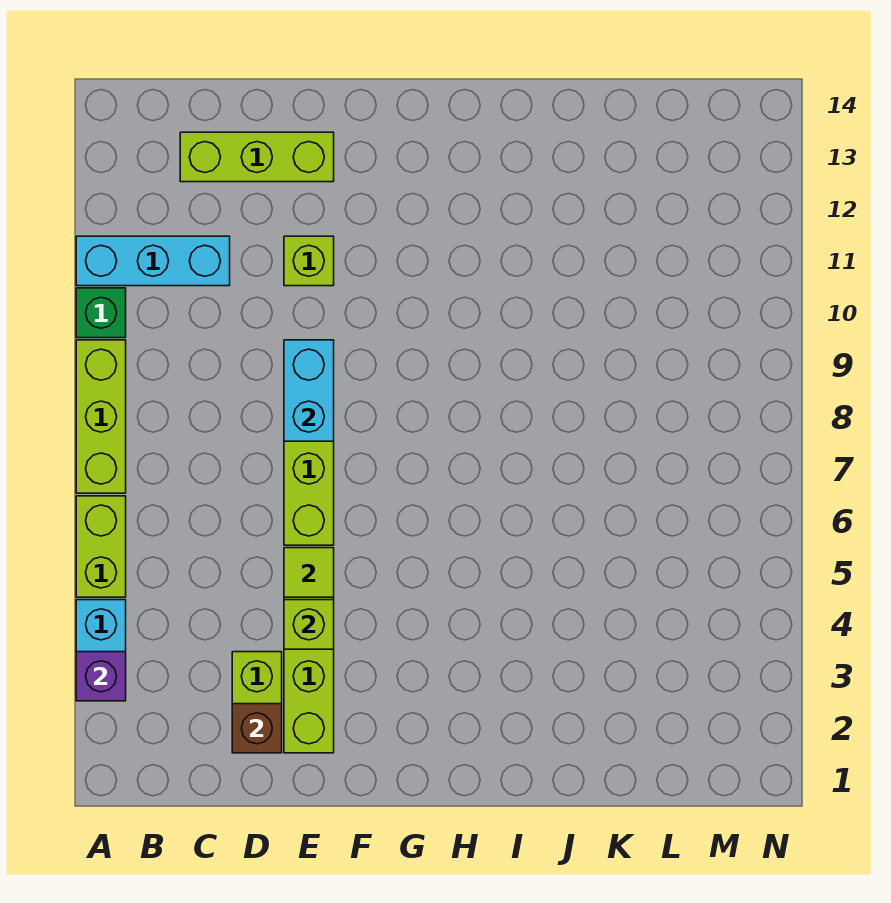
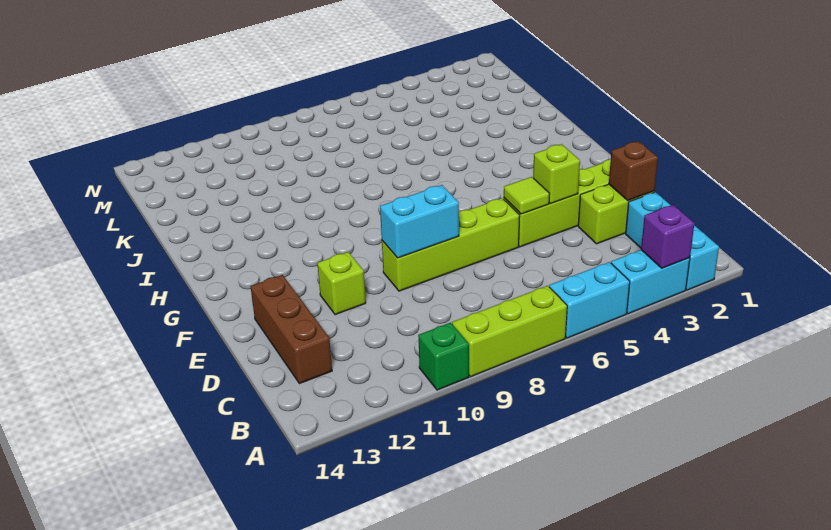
lime 1x2 brick [76,496,126,597] -> cyan 1x2 brick [549,262,630,338]
cyan 1x3 brick [76,236,230,286] -> cyan 1x3 brick moved to [626,192,719,290]
lime 1x3 brick [180,132,334,182] -> brown 1x3 brick [251,275,332,384]

